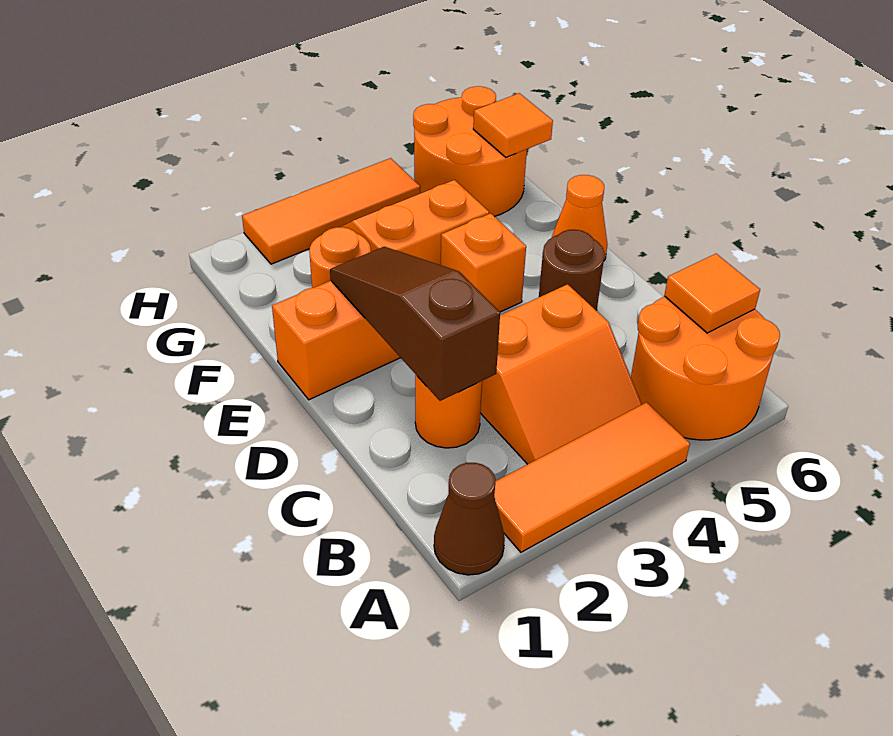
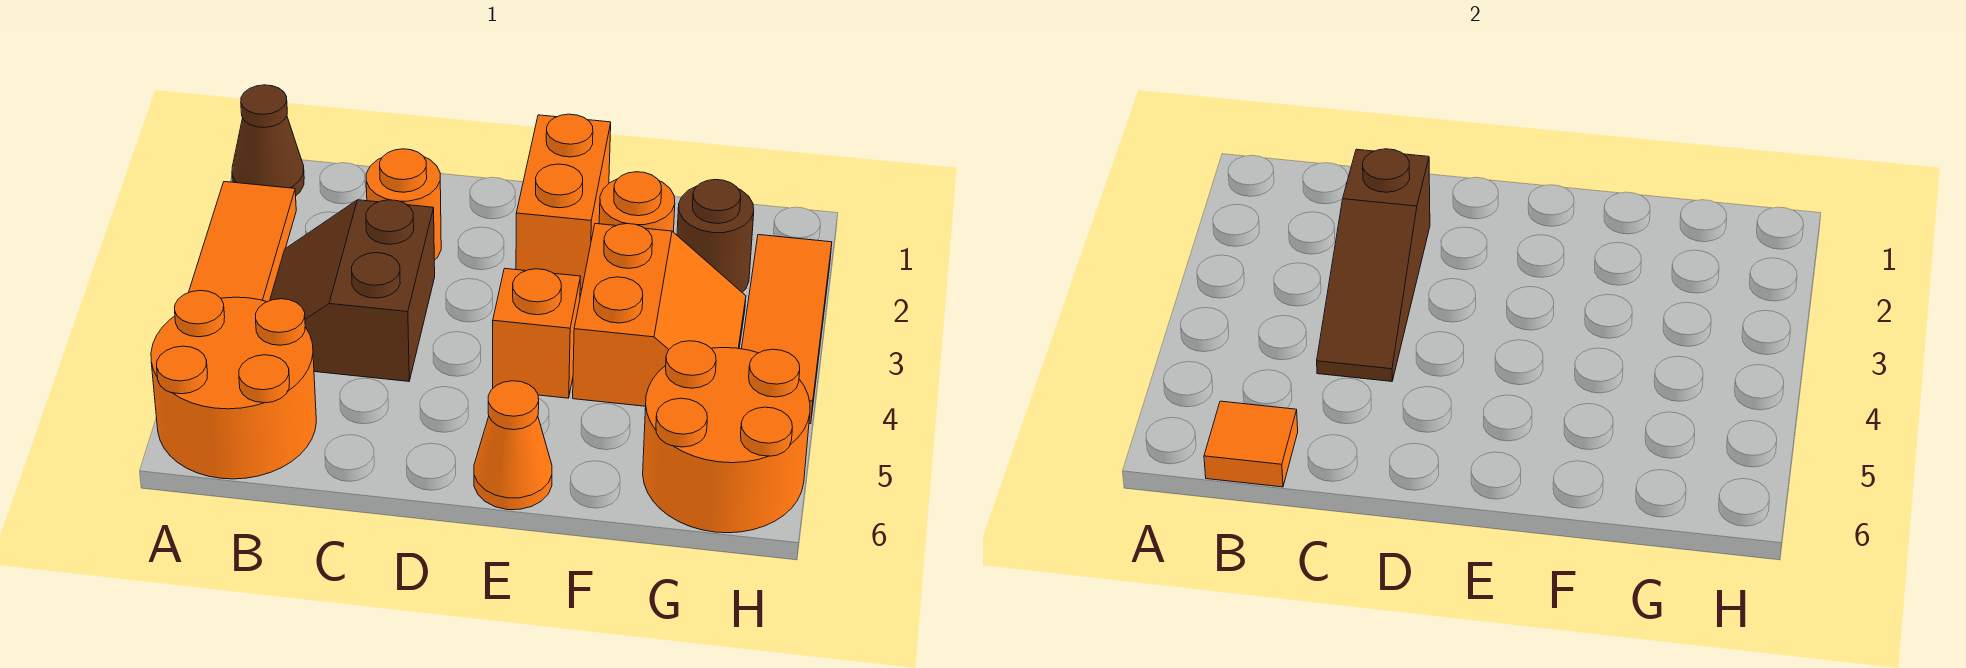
orange 2x2 slope [481,284,642,464] -> brown 2x2 slope [270,200,435,381]
brown 1x3 slope [330,247,500,401] -> brown 1x3 slope turned to [1317,149,1430,381]
brown 1x1 round brick [539,230,605,311] -> brown 1x1 round brick moved to [677,180,754,292]
orange 1x1 tile [473,93,553,157] -> none

